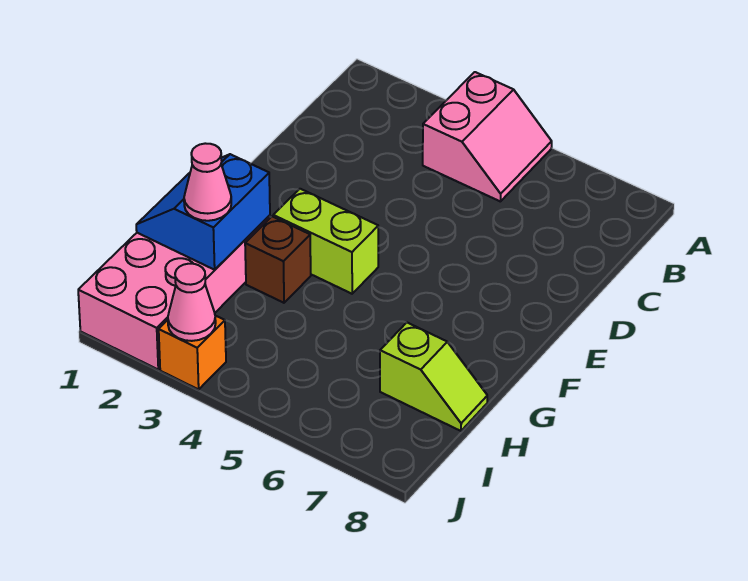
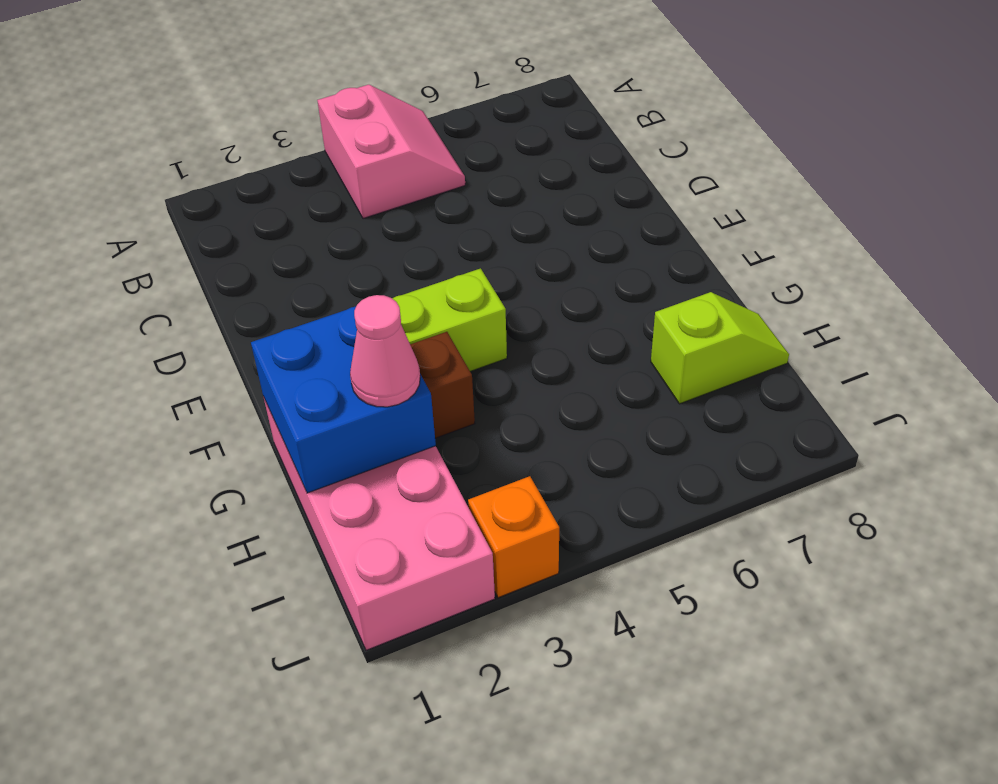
blue 2x2 slope [136,154,270,270] -> blue 2x2 brick [251,307,436,493]
pink 1x1 cone [168,264,216,341] -> none

